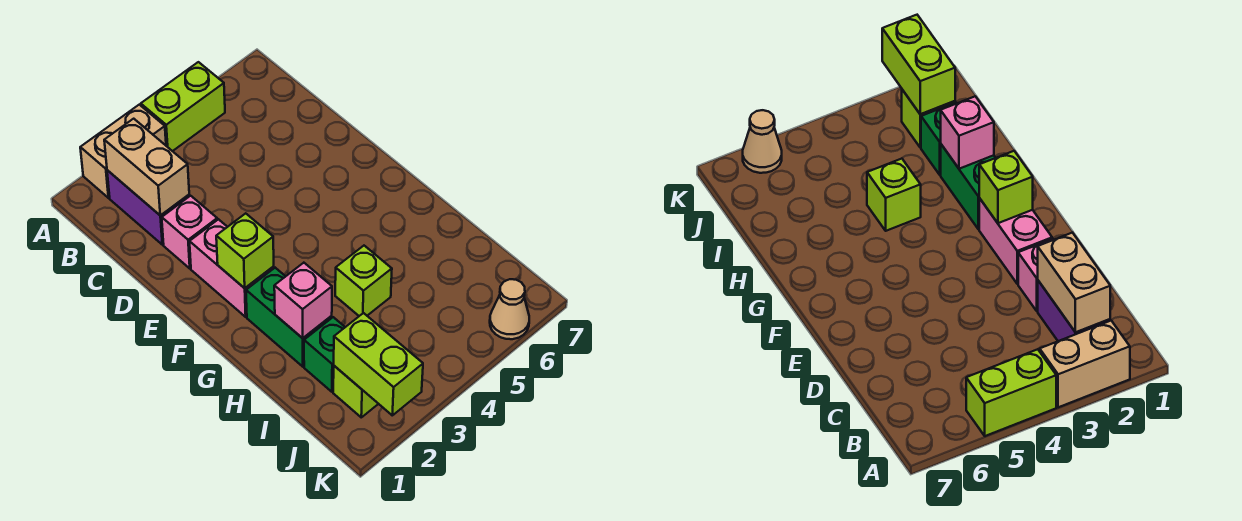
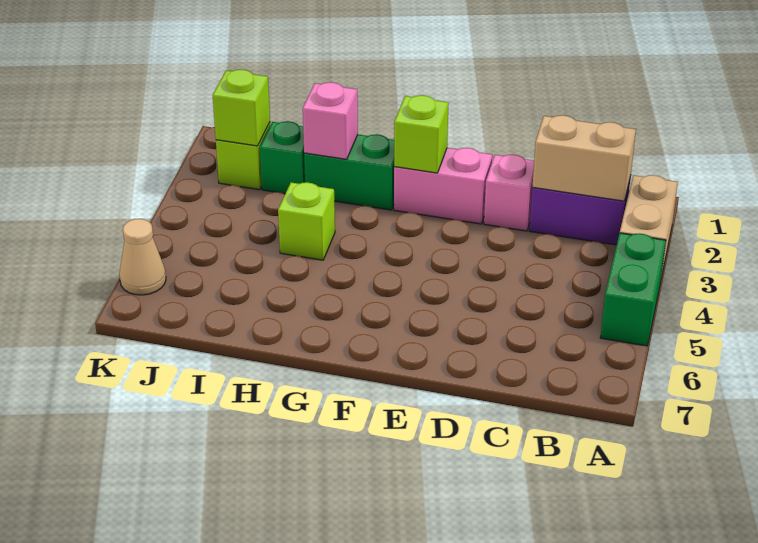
lime 1x2 brick [141,62,225,151] -> green 1x2 brick [600,233,666,346]
lime 1x2 brick [334,313,423,415] -> lime 1x1 brick [213,69,270,146]

